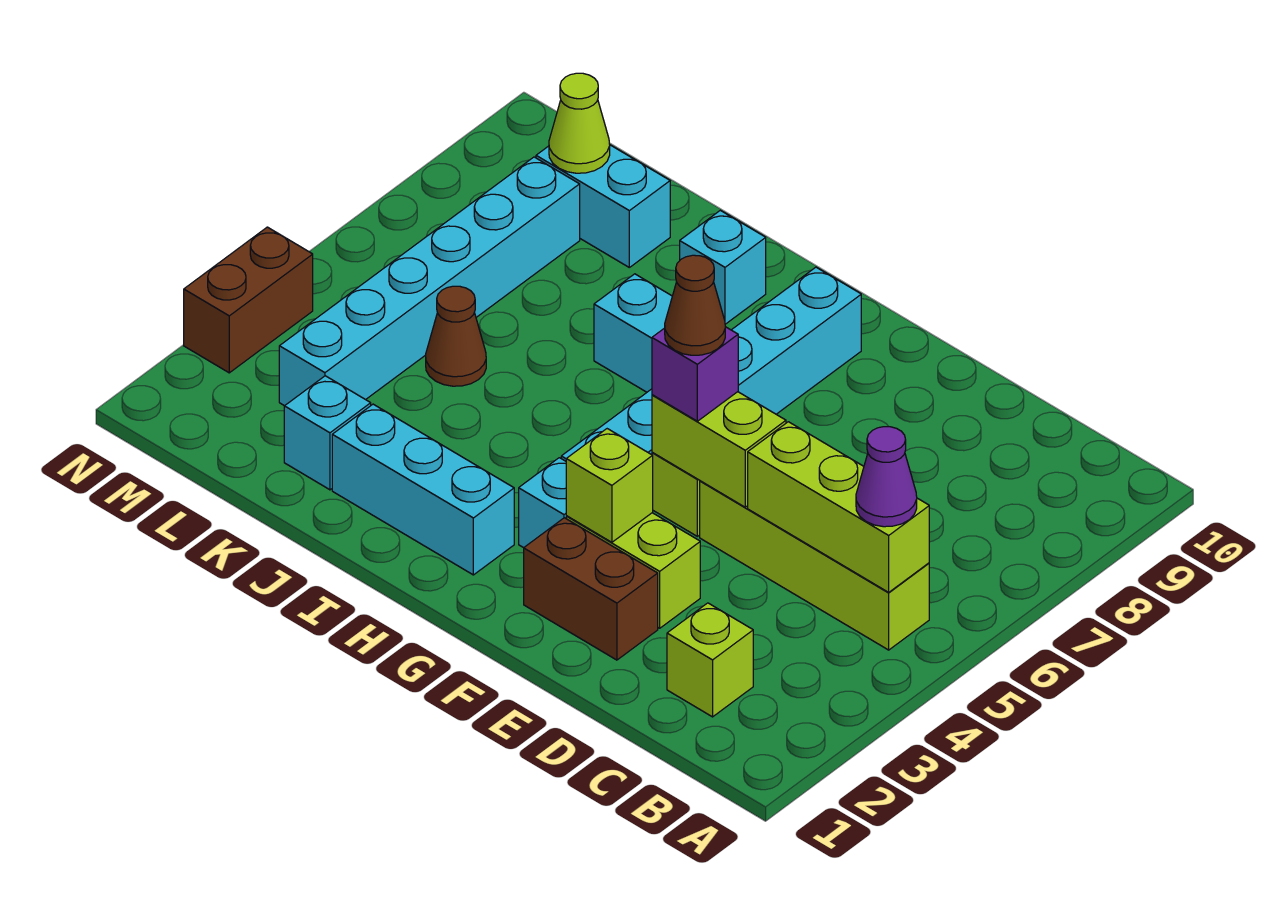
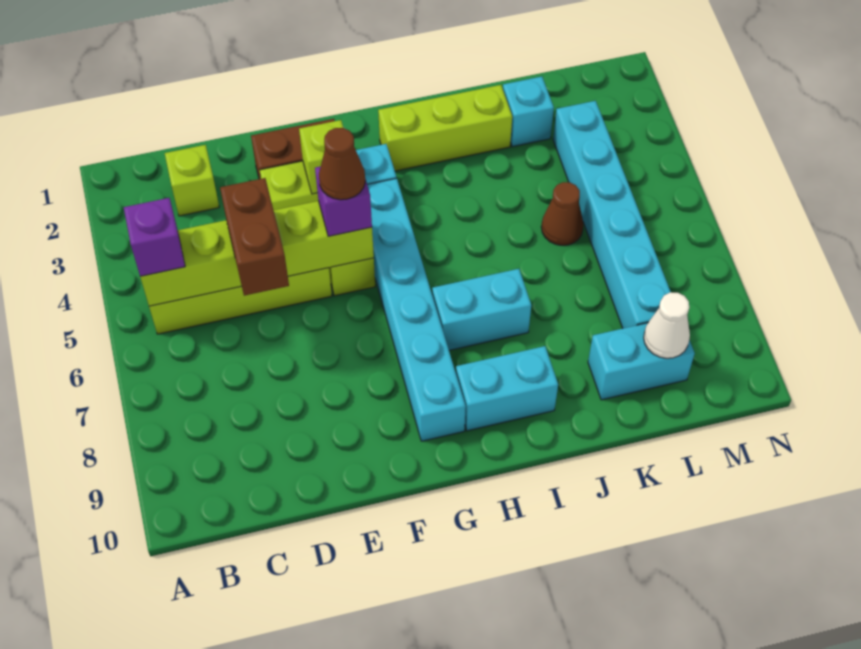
purple 1x1 cone [856,427,917,527] -> purple 1x1 brick [124,198,185,276]
cyan 1x3 brick [332,404,514,575] -> lime 1x3 brick [378,85,512,171]
cyan 1x1 brick [680,210,766,324] -> cyan 1x2 brick [456,346,558,431]
lime 1x1 cone [549,73,610,173] -> white 1x1 cone [644,292,690,358]
brown 1x2 brick [184,227,313,373] -> brown 1x2 brick moved to [220,178,289,296]

